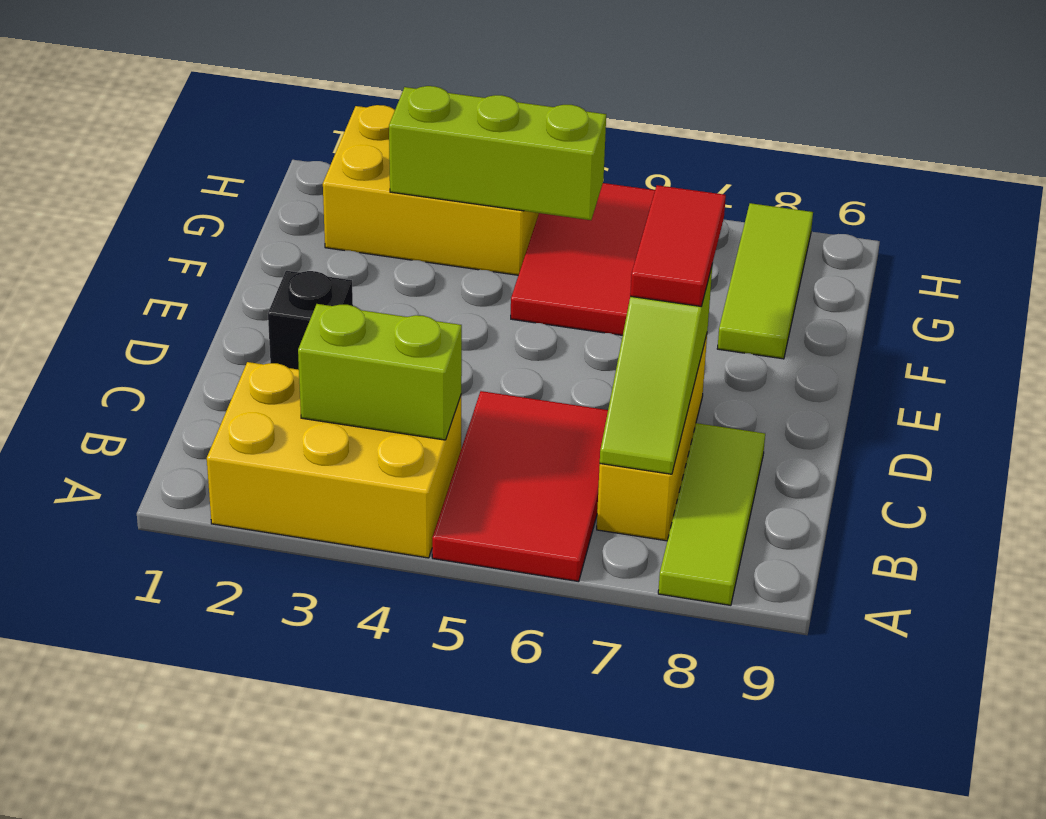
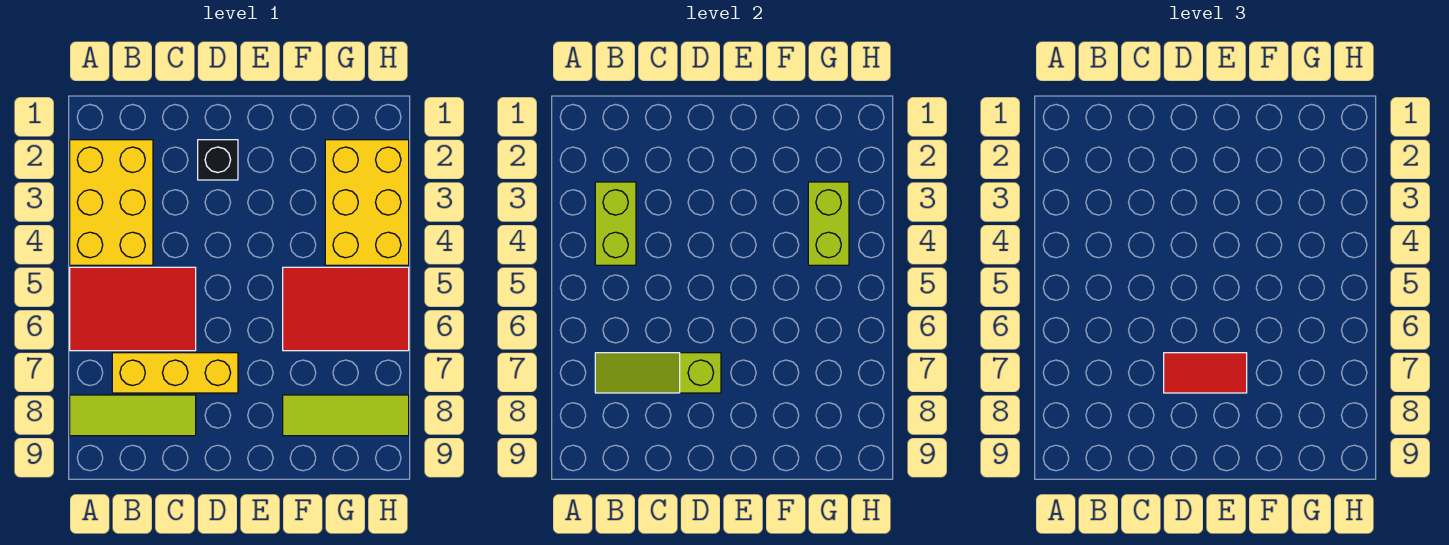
lime 1x3 brick [389,86,606,220] -> lime 1x2 brick [808,182,849,265]

